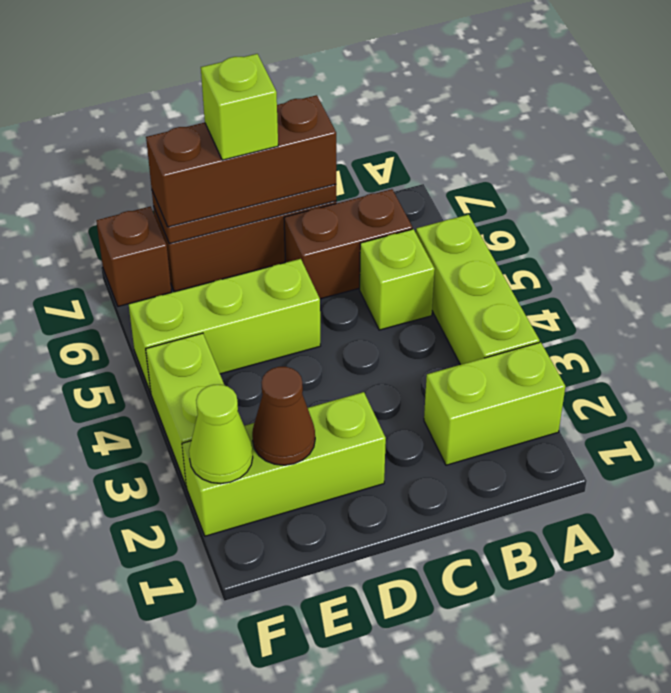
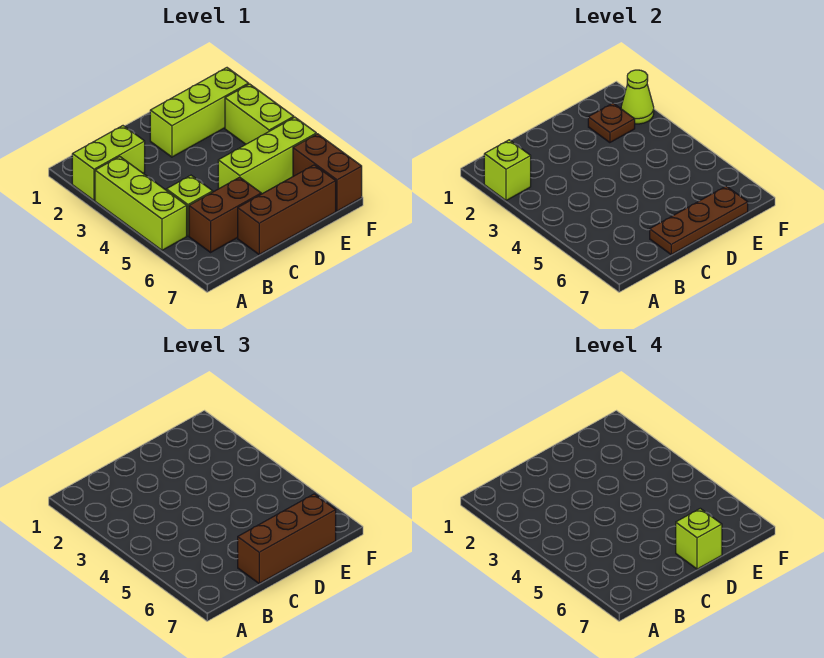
none -> lime 1x1 brick [484,140,531,201]
brown 1x1 cone [252,367,315,465] -> brown 1x1 plate [588,103,635,143]
brown 1x1 brick [96,207,171,306] -> brown 1x2 brick [293,134,362,211]

